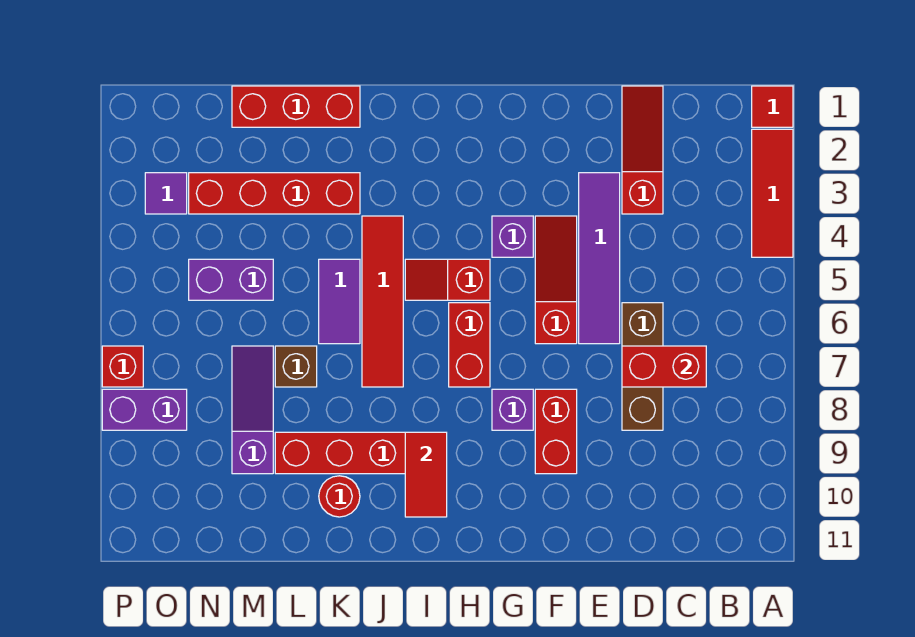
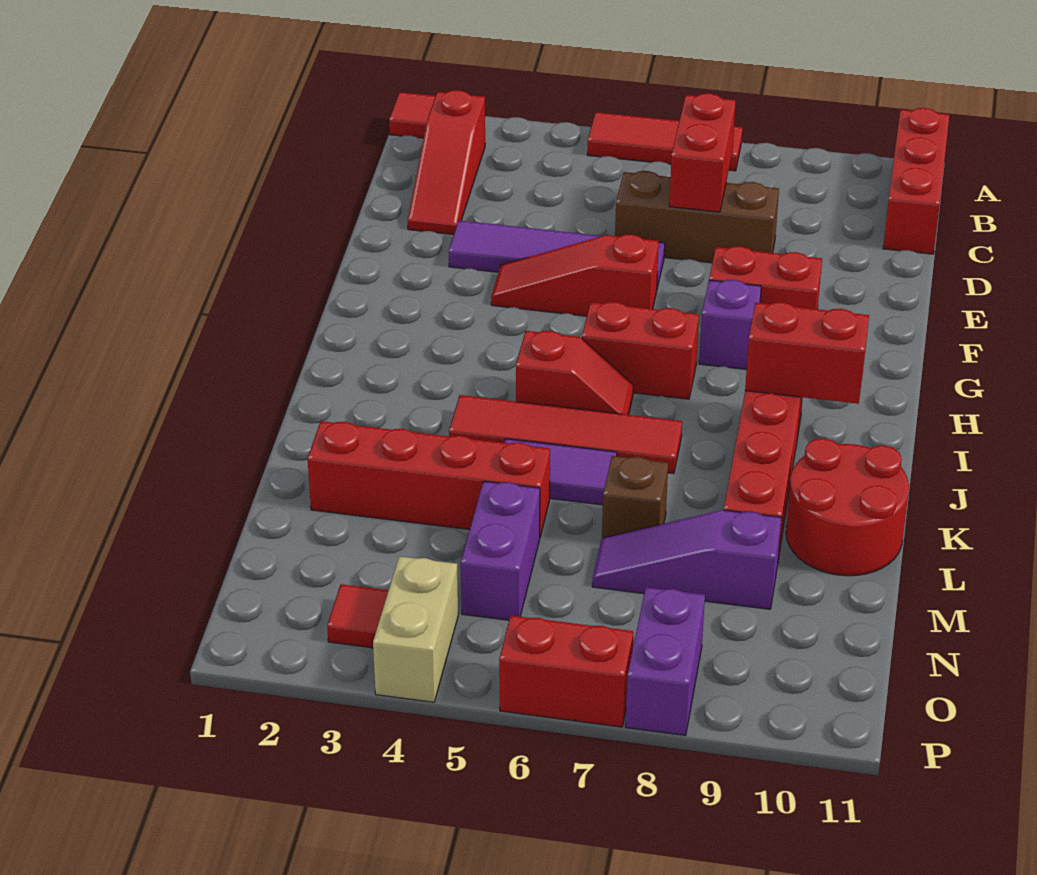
red 1x3 tile [752,129,793,257] -> red 1x3 tile moved to [587,112,742,171]
red 1x3 slope [622,86,663,214] -> red 1x3 slope turned to [408,90,485,235]
purple 1x1 brick [492,216,533,257] -> none
red 1x2 slope [405,259,490,300] -> red 1x2 slope turned to [516,331,633,415]
red 1x2 tile [405,432,447,517] -> red 1x2 brick [745,302,869,404]
red 1x3 brick [232,86,360,127] -> red 1x3 brick moved to [883,108,949,254]
red 1x4 brick [189,173,360,214] -> red 1x4 brick turned to [307,421,550,537]
red 1x1 round brick [319,476,360,517] -> red 2x2 round brick [786,438,909,576]
purple 1x1 tile [145,173,187,214] -> red 1x1 tile [327,584,388,648]
none -> tan 1x2 brick [373,556,458,702]
red 1x1 brick [102,346,143,387] -> red 1x2 brick [499,616,633,727]

